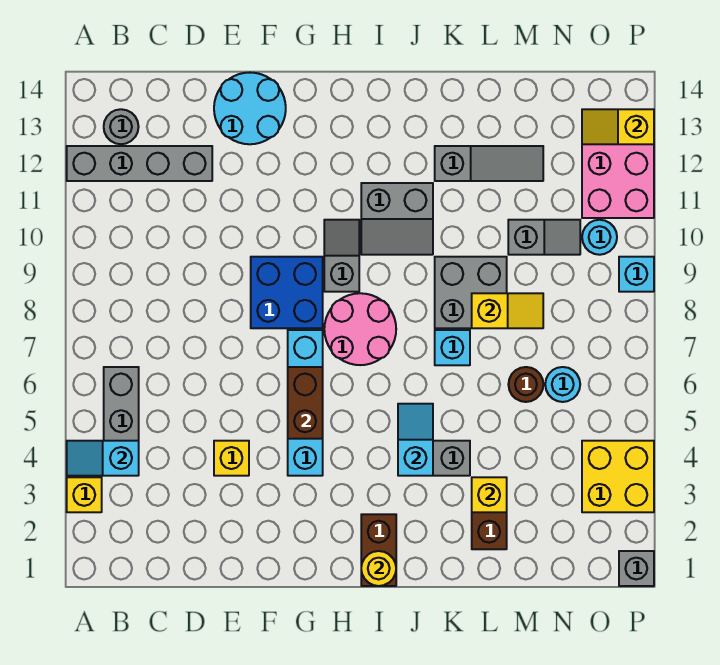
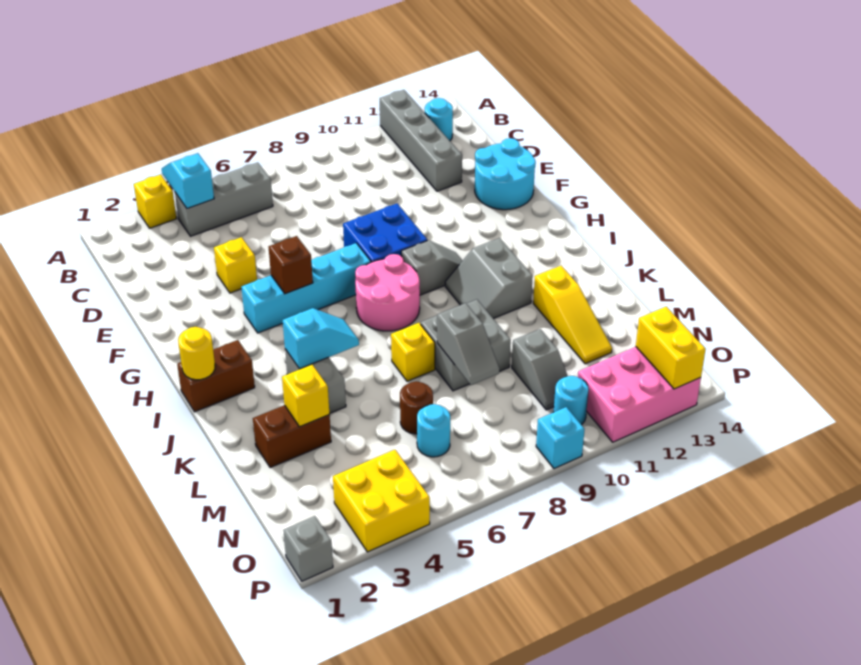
grey 1x1 round brick [104,109,139,144] -> cyan 1x1 round brick [425,98,453,141]
brown 1x2 brick [288,367,323,439] -> brown 1x1 brick [269,236,313,294]
cyan 1x1 brick [435,330,470,365] -> yellow 1x1 brick [391,323,435,381]
grey 1x3 slope [435,146,543,181] -> yellow 1x3 slope [533,266,612,364]
yellow 1x2 slope [472,293,543,328] -> grey 1x2 slope [437,303,499,385]
yellow 1x2 slope [582,109,654,144] -> yellow 1x2 brick [636,307,706,389]

